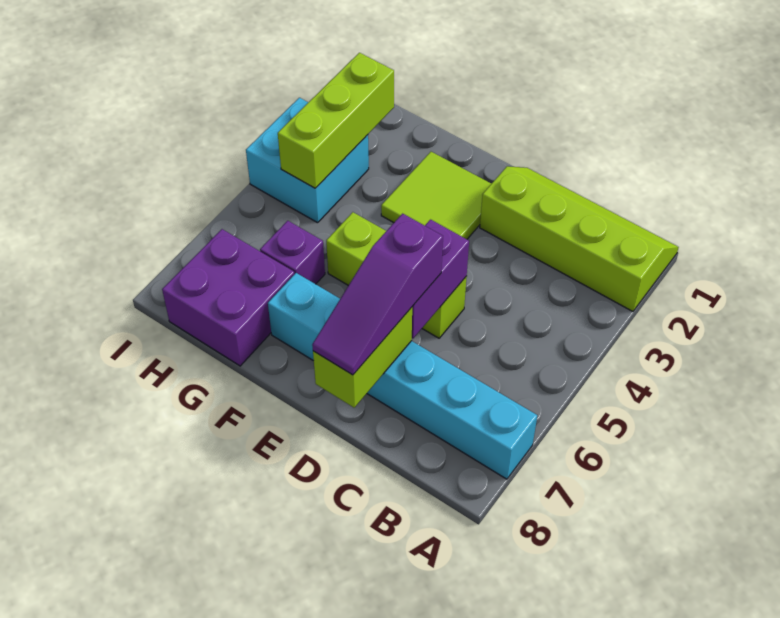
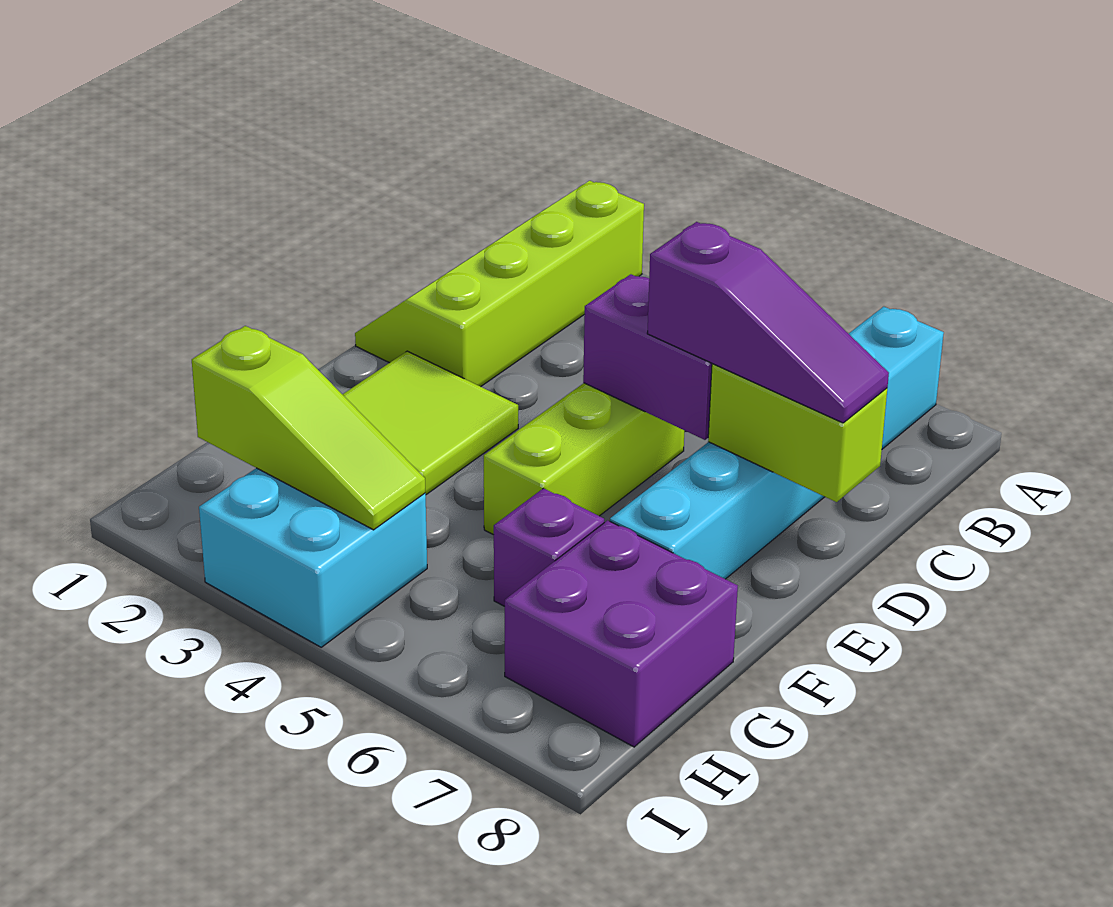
lime 1x3 brick [278,53,394,188] -> lime 1x3 slope [192,326,425,530]

